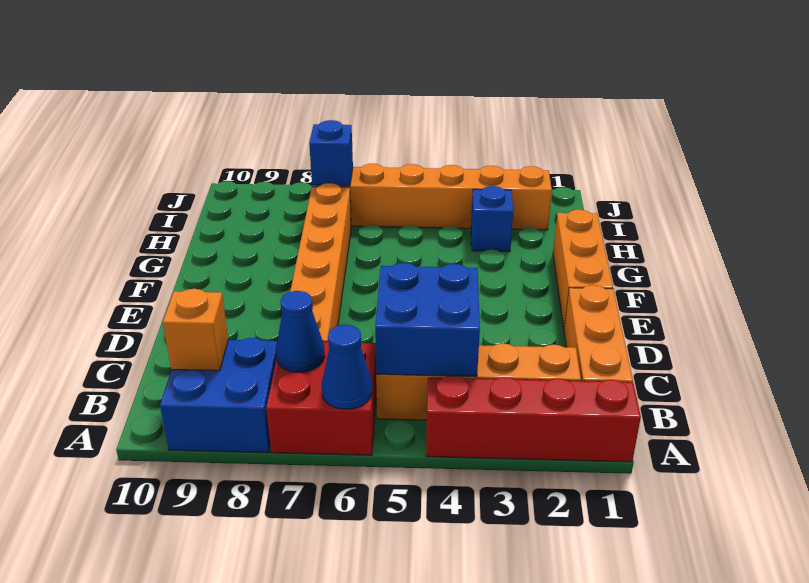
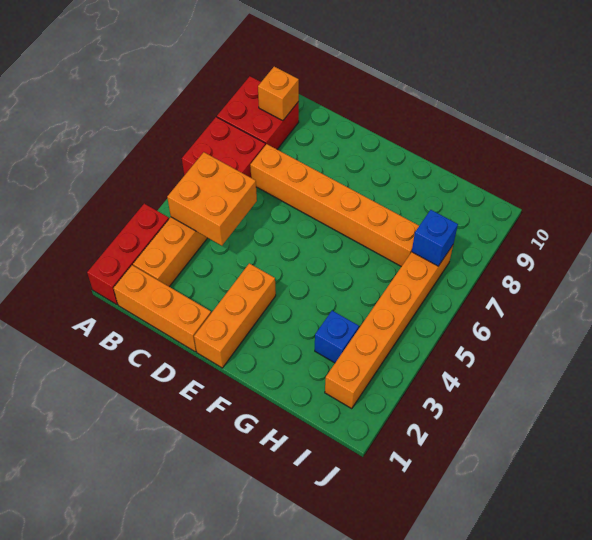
red 1x4 brick [426,376,641,462] -> red 1x3 brick [87,204,169,305]
blue 1x1 cone [322,325,372,409] -> none
blue 2x2 brick [160,338,277,453] -> red 2x2 brick [217,76,299,149]
blue 2x2 brick [375,263,480,377] -> orange 2x2 brick [167,152,257,246]
blue 1x1 cone [276,291,325,372] -> none
orange 1x3 brick [553,210,613,327] -> orange 1x3 brick turned to [194,263,276,368]

